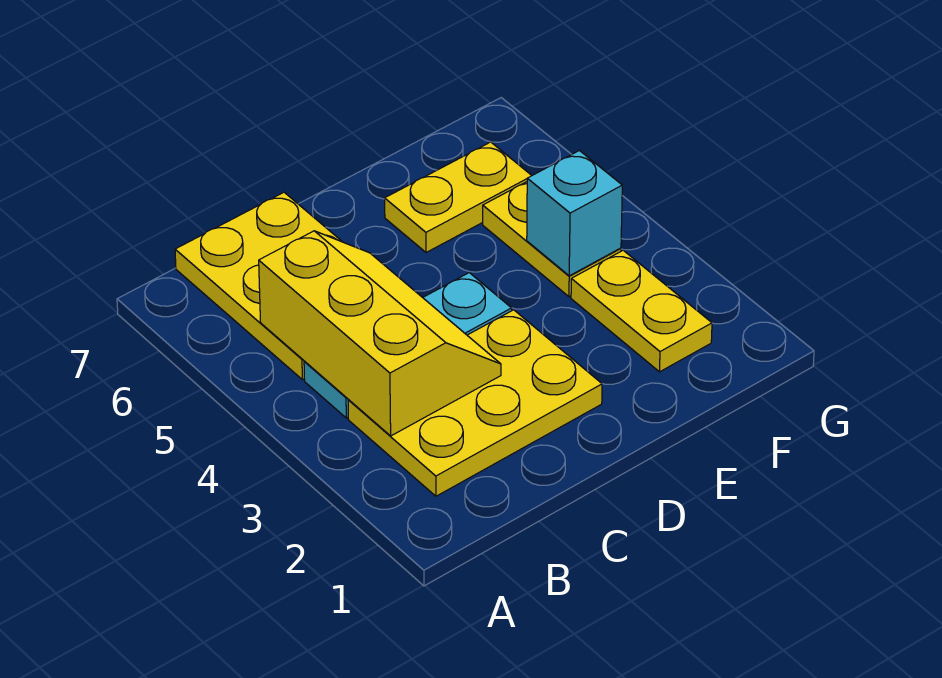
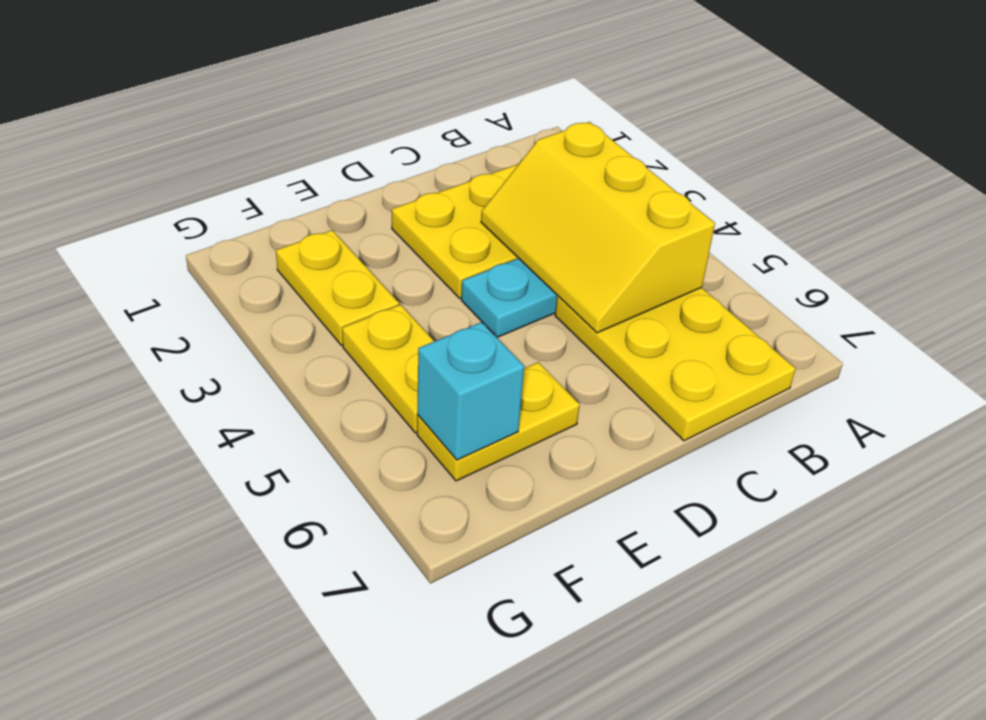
cyan 1x1 brick [527,151,622,276] -> cyan 1x1 brick moved to [417,322,524,460]

